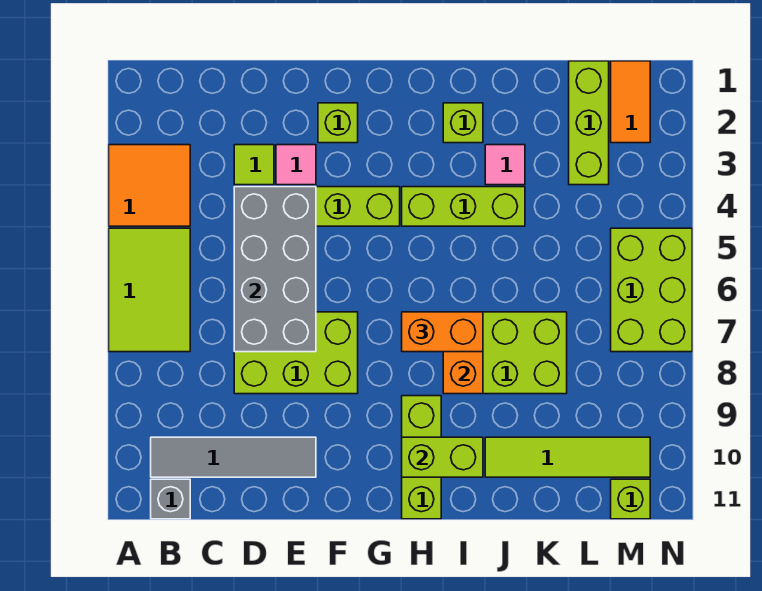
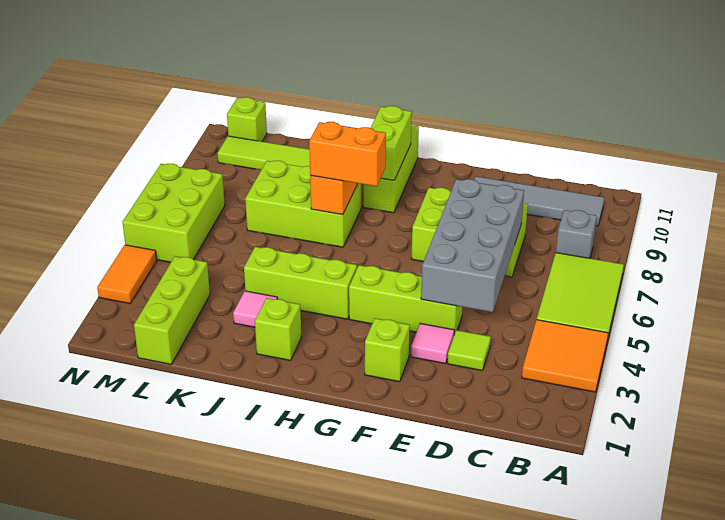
grey 1x1 brick [151,479,190,519] -> grey 1x1 brick moved to [556,210,597,258]
lime 1x2 brick [402,437,483,477] -> lime 1x2 brick turned to [371,106,412,180]
orange 1x2 tile [611,61,650,143] -> orange 1x2 tile moved to [97,245,157,303]

